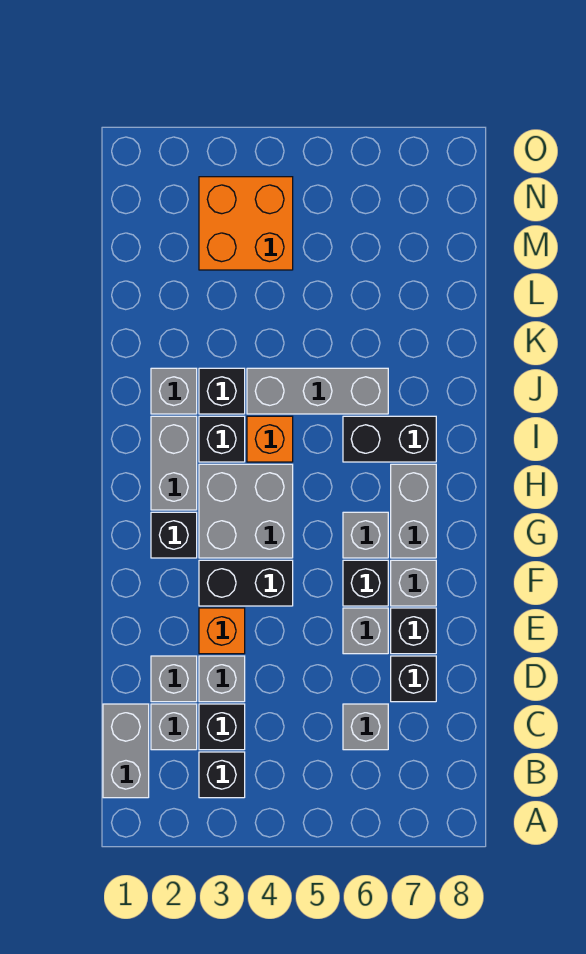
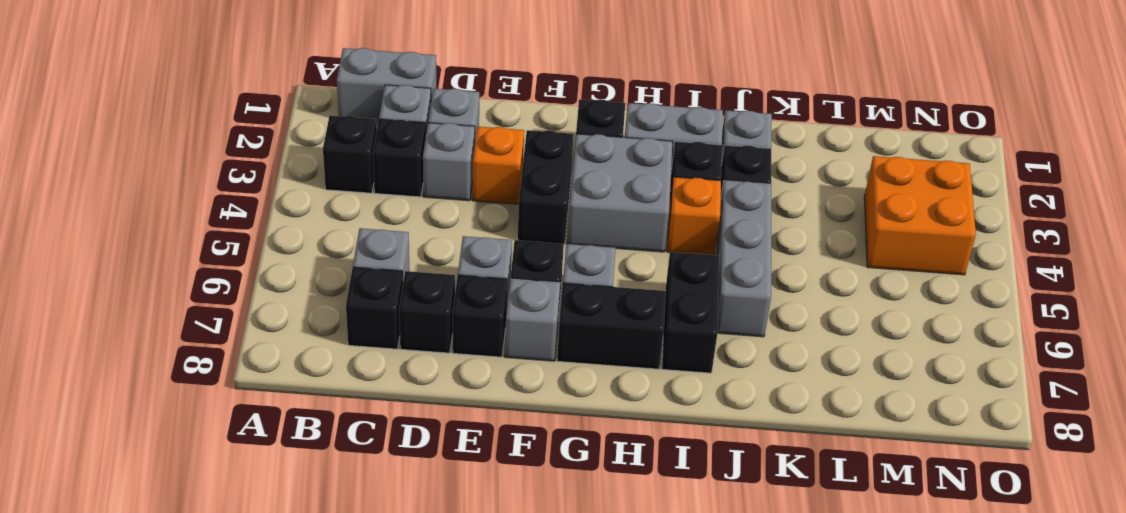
none -> black 1x1 brick [346,267,403,349]
grey 1x2 brick [391,464,436,558] -> black 1x2 brick [557,283,666,369]

